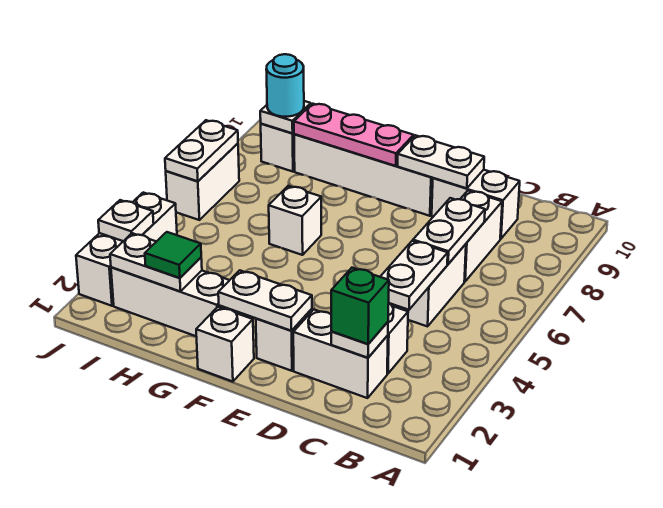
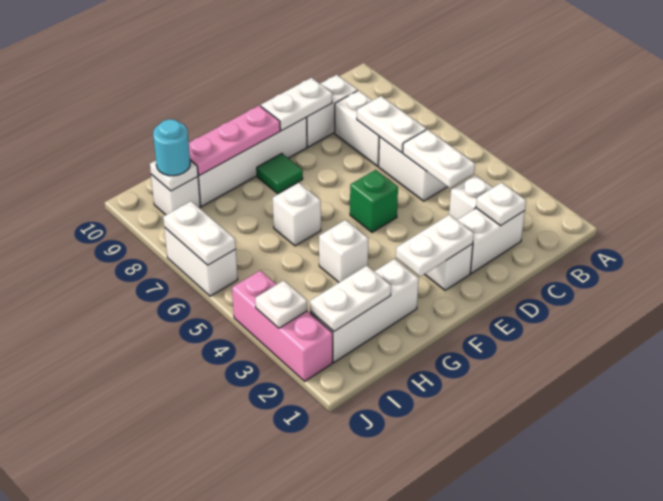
green 1x1 brick [331,268,389,344] -> green 1x1 brick moved to [350,170,398,232]
white 1x1 brick [196,307,254,382] -> white 1x1 brick moved to [319,220,368,282]
green 1x1 tile [145,232,201,278] -> green 1x1 tile moved to [257,154,303,193]
white 1x3 brick [76,193,177,306] -> pink 1x3 brick [232,271,333,381]

